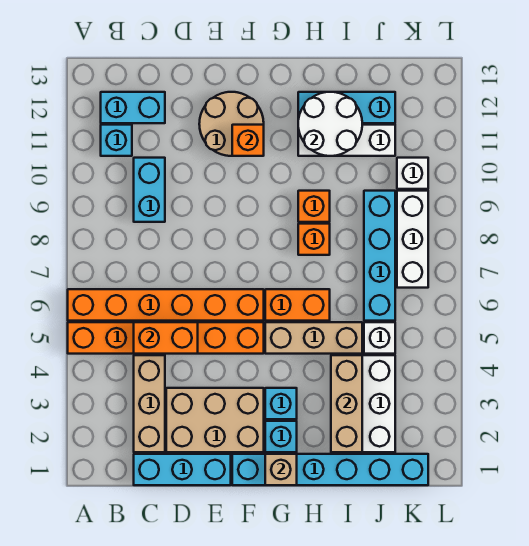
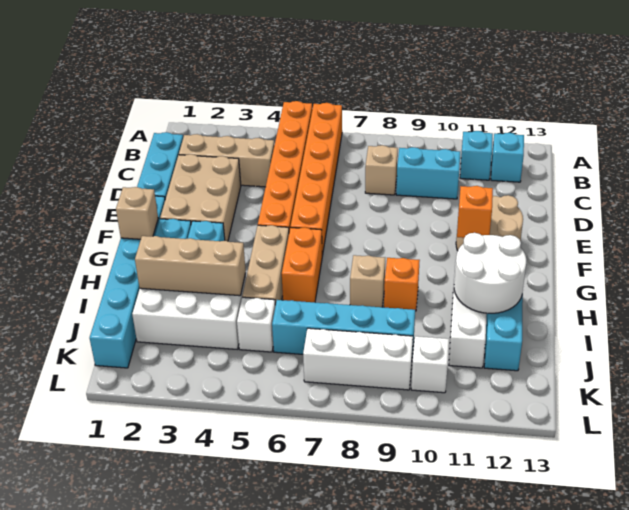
cyan 1x2 brick [101,92,165,123] -> cyan 1x1 brick [491,133,524,182]
orange 1x2 brick [134,322,198,354] -> none
none -> tan 1x1 brick [365,145,398,195]
orange 1x1 brick [298,224,330,255] -> tan 1x1 brick [350,255,385,307]

